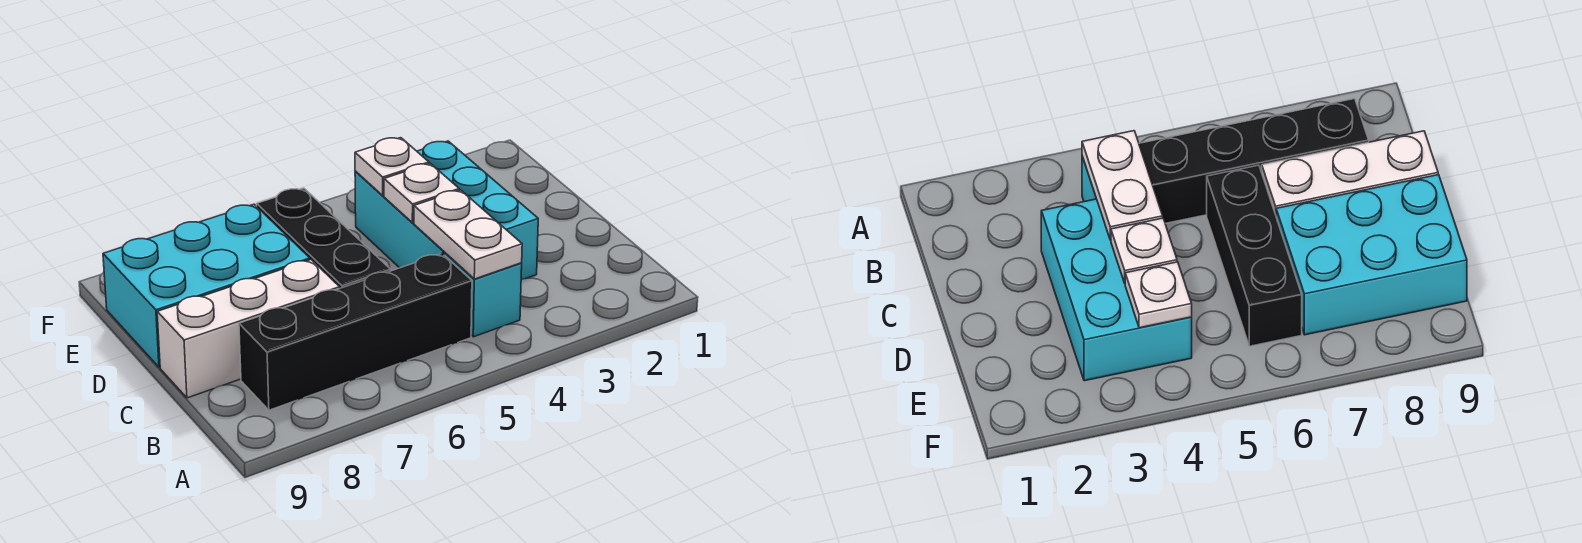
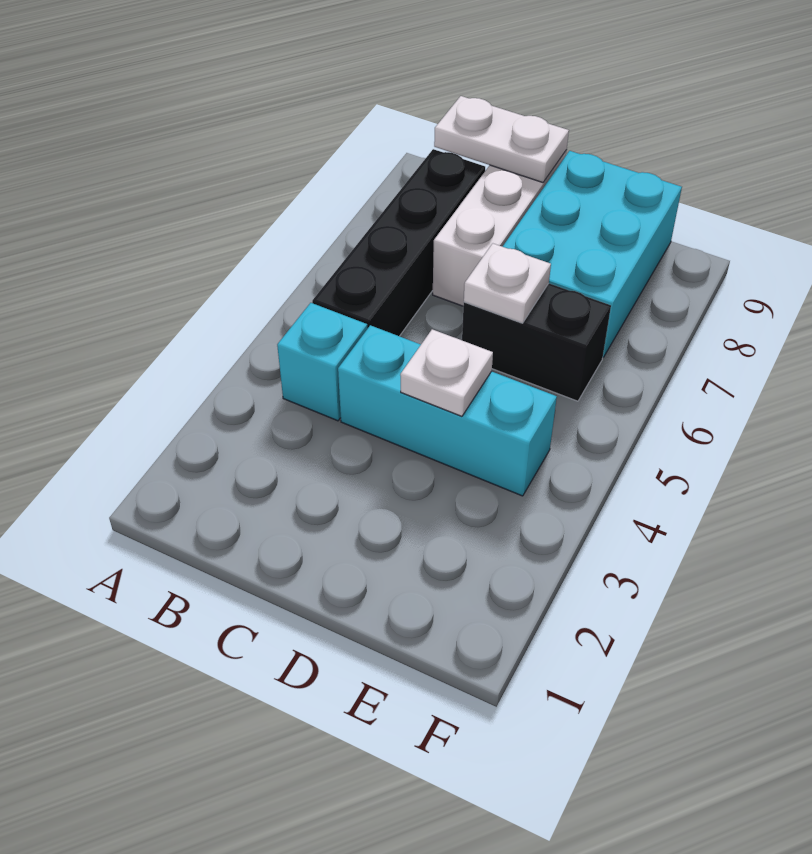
white 1x2 plate [414,190,522,279] -> white 1x2 plate moved to [434,96,569,183]
cyan 2x3 brick [355,141,538,280] -> cyan 1x3 brick [338,325,557,496]
black 1x3 brick [257,188,391,288] -> black 1x2 brick [462,283,611,401]
white 1x1 plate [355,138,429,196] -> white 1x1 plate moved to [464,243,551,323]

